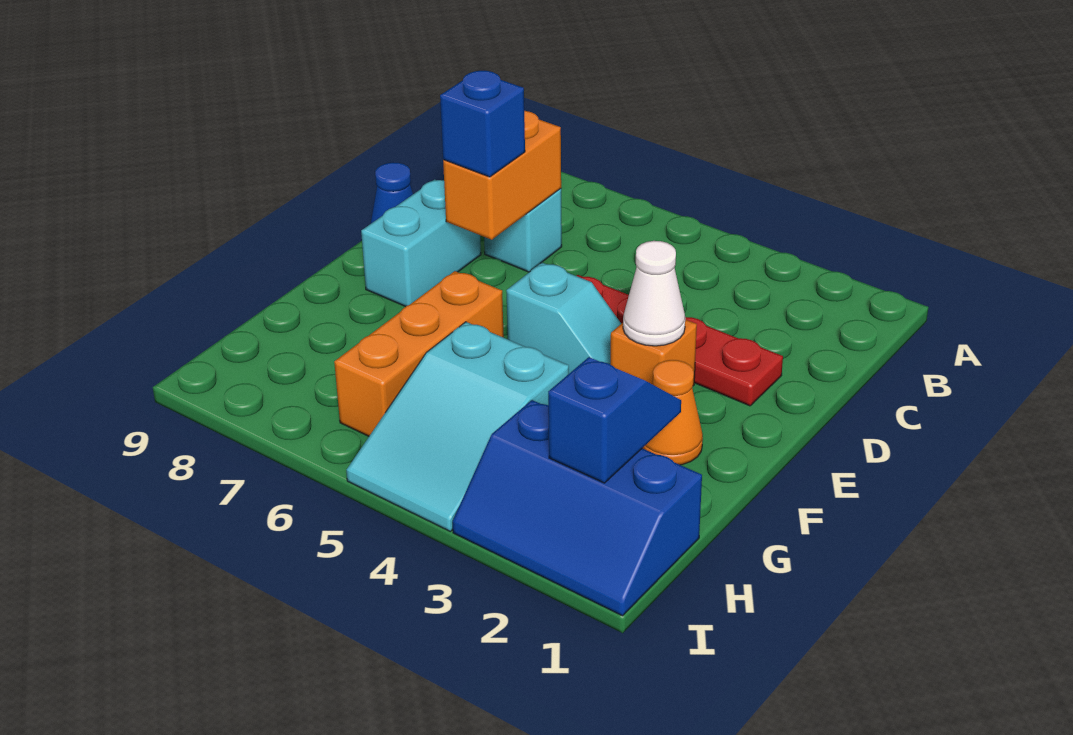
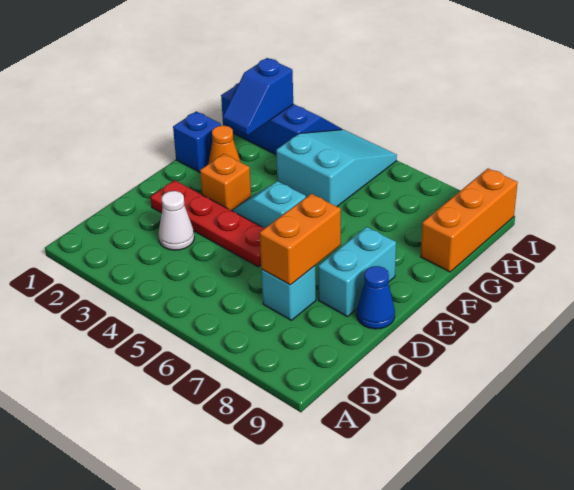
blue 1x1 brick [440,71,525,177] -> blue 1x1 brick moved to [173,111,221,172]
white 1x1 cone [623,241,685,346] -> white 1x1 cone moved to [159,191,194,250]
orange 1x3 brick [334,271,504,436] -> orange 1x3 brick moved to [421,169,518,272]

